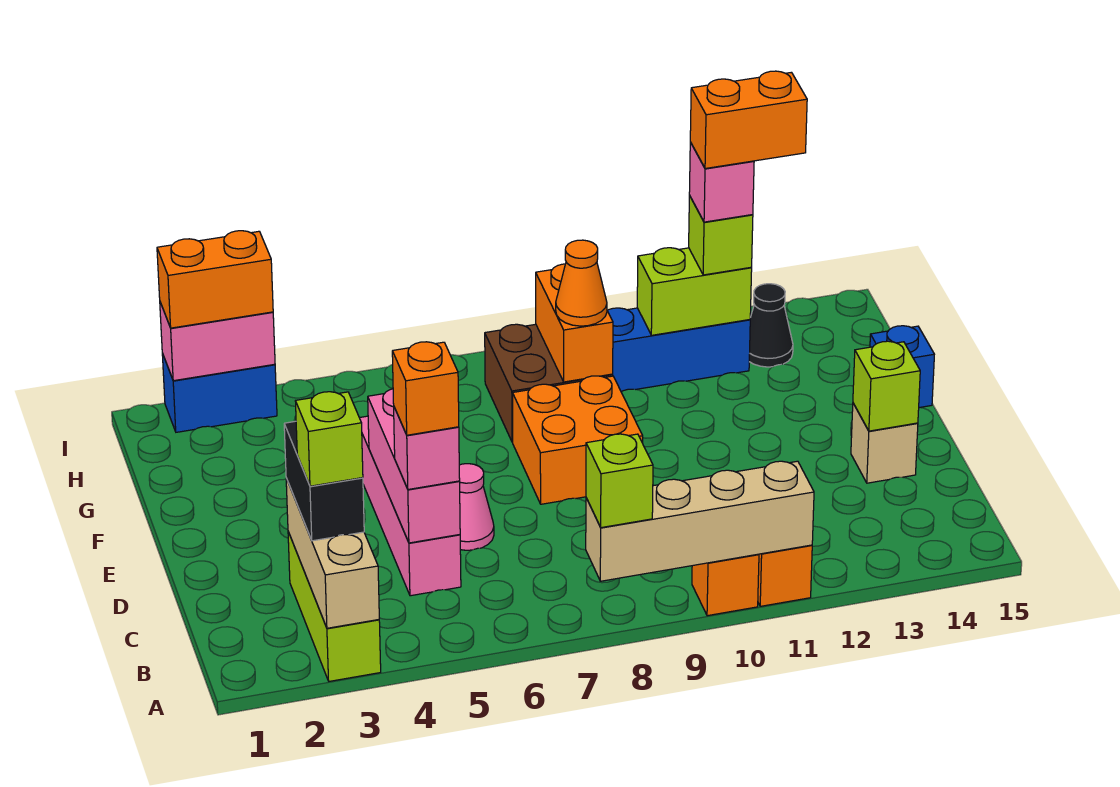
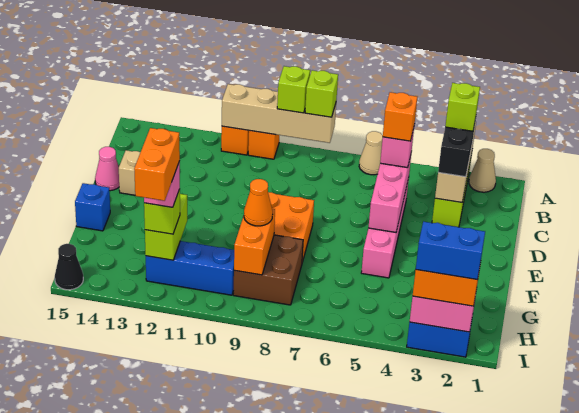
none -> tan 1x1 cone [469,149,496,192]
none -> tan 1x1 cone [359,131,383,175]
pink 1x1 cone [459,464,494,550] -> pink 1x1 cone moved to [95,147,119,191]
lime 1x1 brick [853,341,920,431] -> lime 1x1 brick moved to [277,66,310,113]
lime 1x2 brick [637,248,752,335] -> lime 1x2 brick turned to [145,194,187,260]
orange 1x2 brick [690,71,807,169] -> orange 1x2 brick turned to [134,128,180,201]
black 1x1 cone [749,284,793,367] -> black 1x1 cone moved to [55,244,83,290]
none -> blue 1x2 brick [416,222,485,280]

